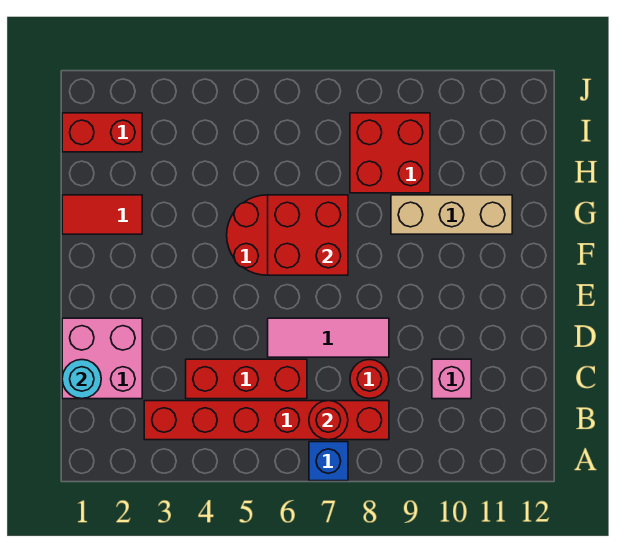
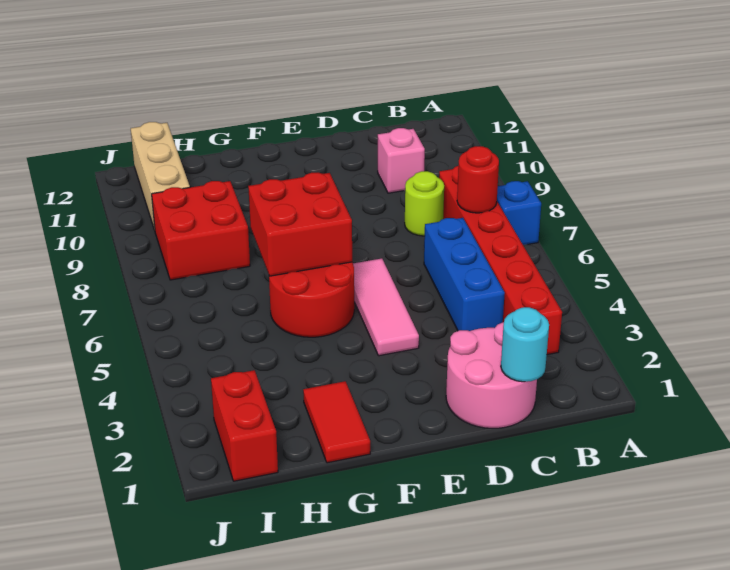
pink 2x2 brick [62,318,142,399] -> pink 2x2 round brick [446,322,537,428]
red 1x3 brick [186,359,307,399] -> blue 1x3 brick [424,218,505,331]
red 1x1 round brick [350,360,389,399] -> lime 1x1 round brick [405,171,444,236]
pink 1x3 tile [268,318,389,357] -> pink 1x3 tile moved to [353,258,419,356]
tan 1x3 brick [391,195,512,234] -> tan 1x3 brick moved to [131,122,190,230]

